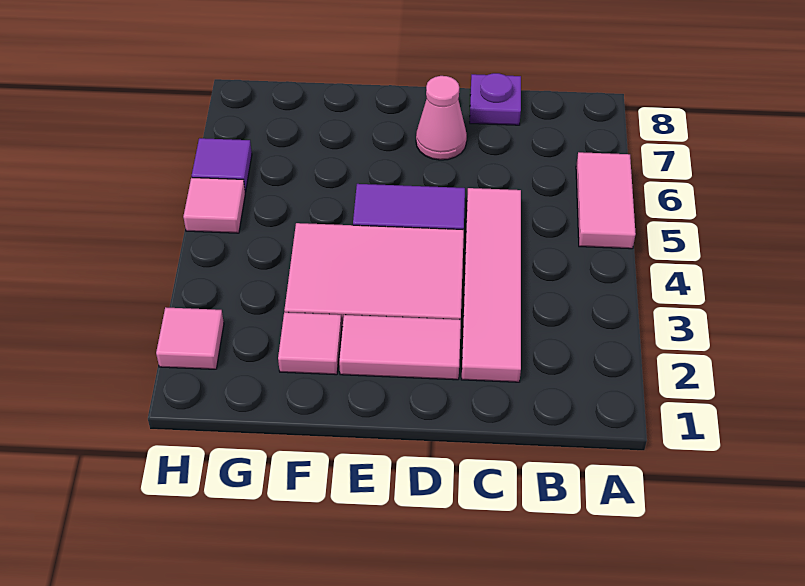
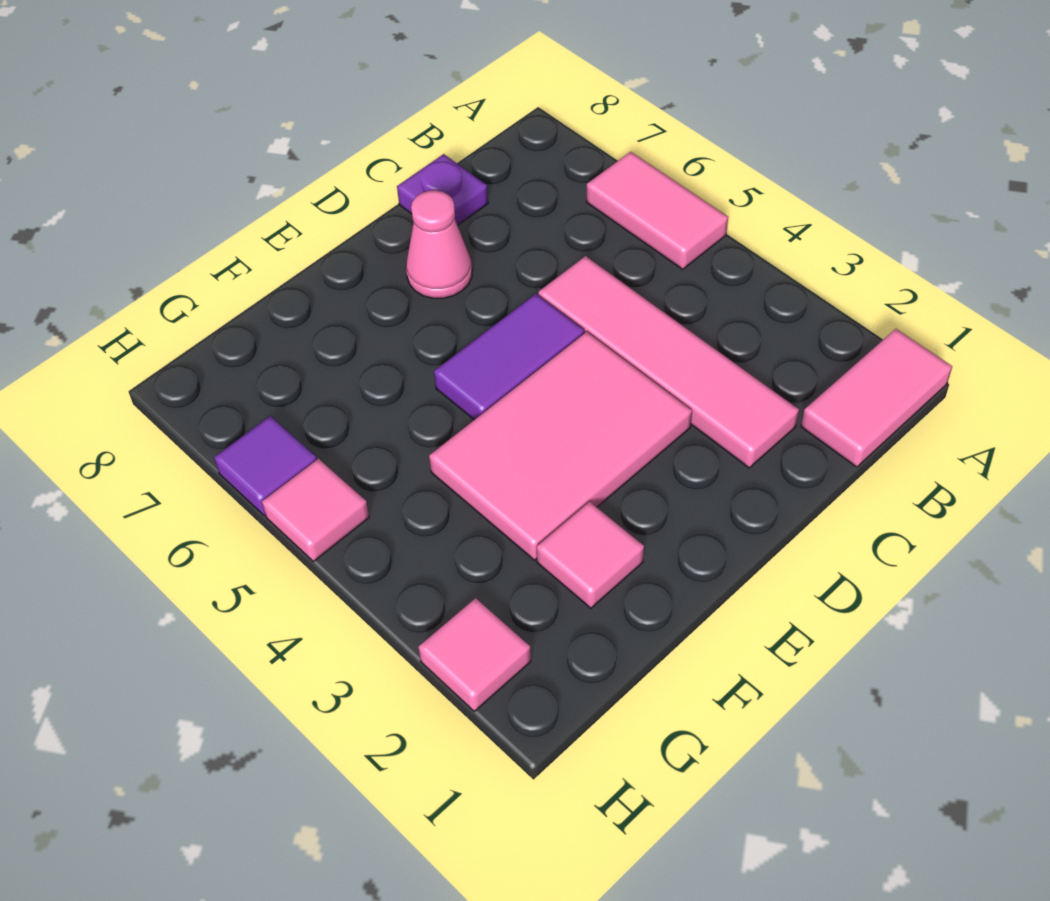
pink 1x2 tile [339,315,461,380] -> pink 1x2 tile moved to [801,329,952,467]

